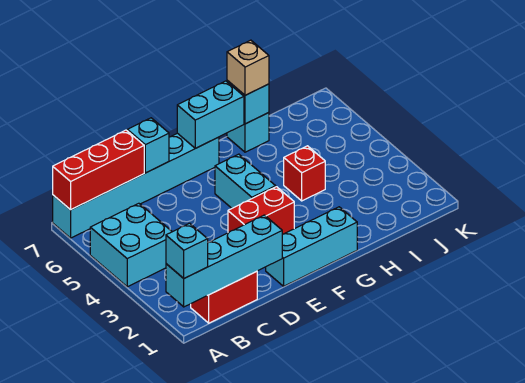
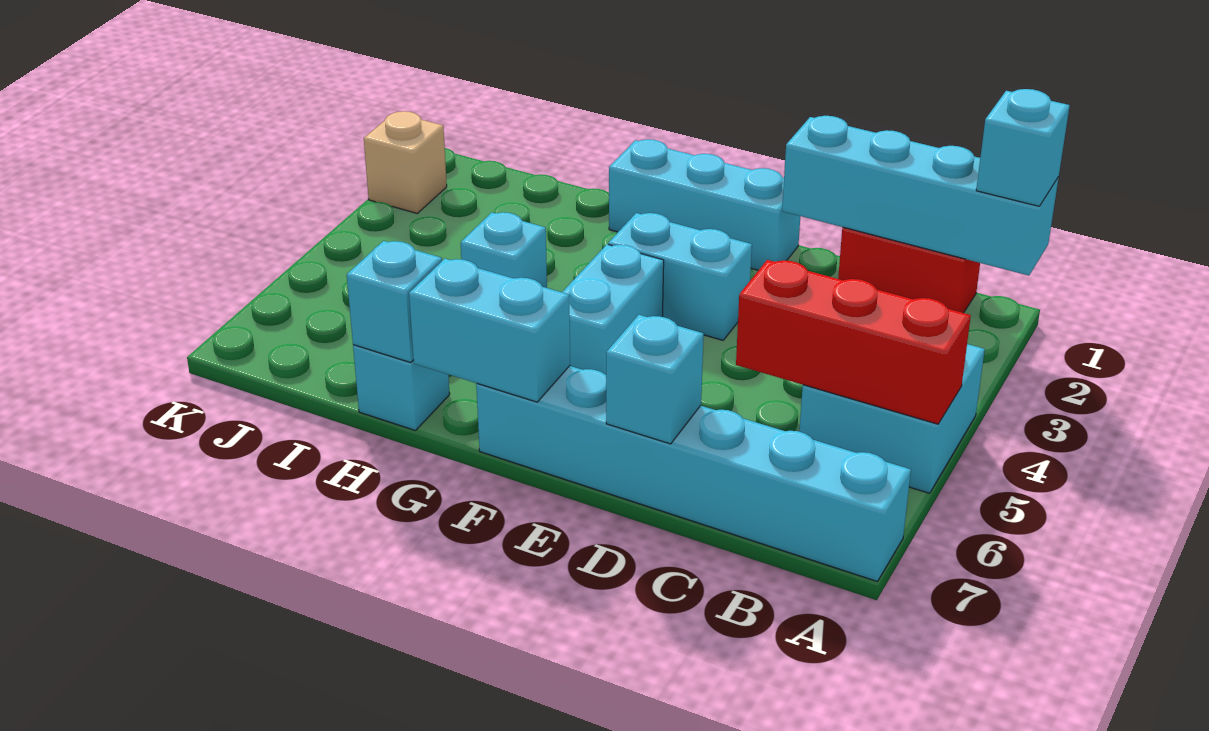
red 1x3 brick [53,130,144,210] -> red 1x3 brick moved to [736,260,971,424]
red 1x2 brick [228,187,294,234] -> cyan 1x2 brick [608,213,752,340]
red 1x1 brick [284,146,325,201] -> cyan 1x1 brick [461,212,547,288]
tan 1x1 brick [227,40,269,95] -> tan 1x1 brick moved to [364,111,447,213]

